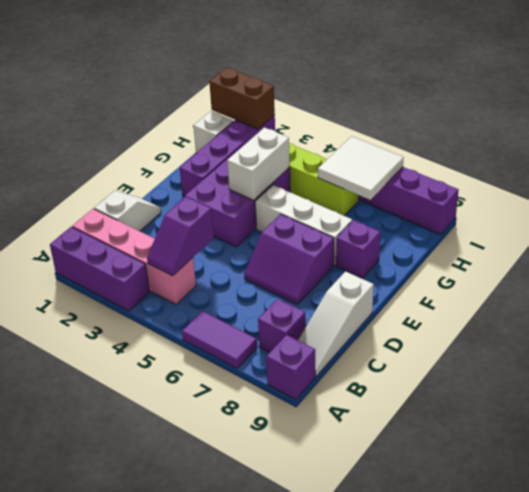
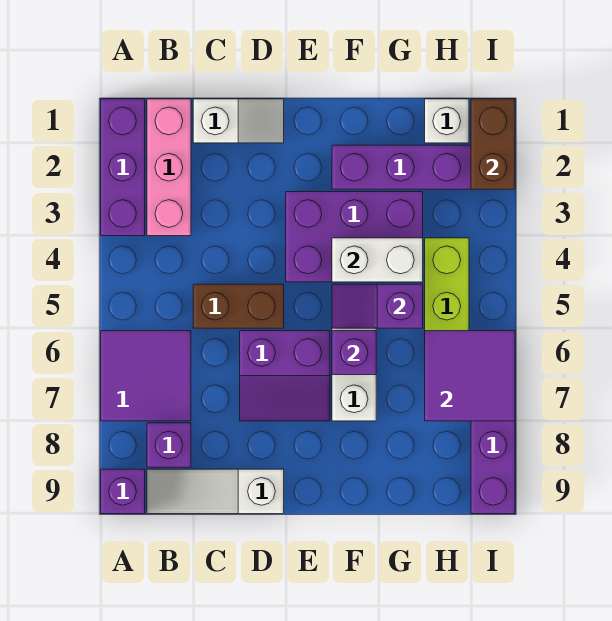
purple 1x2 tile [182,311,257,368] -> purple 2x2 tile [101,331,191,421]
pink 1x4 brick [72,209,196,304] -> pink 1x3 brick [147,99,191,236]
purple 1x2 slope [147,197,214,276] -> purple 1x2 slope moved to [332,284,423,328]
none -> brown 1x2 brick [193,284,284,328]
purple 2x2 slope [244,214,334,305] -> purple 2x2 slope turned to [240,331,330,421]
purple 1x1 brick [336,220,380,278] -> purple 1x1 brick moved to [332,331,376,375]
white 2x2 tile [318,136,404,200] -> purple 2x2 tile [425,331,515,421]

